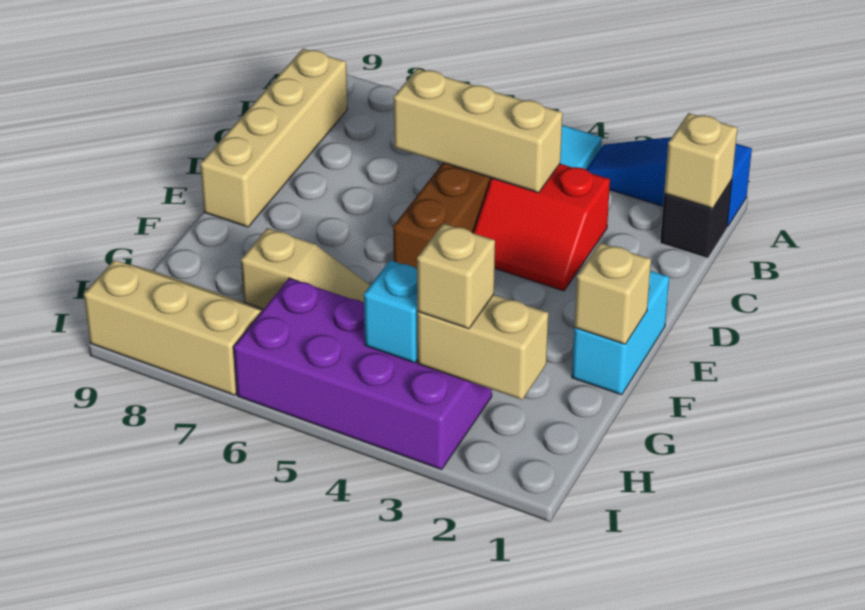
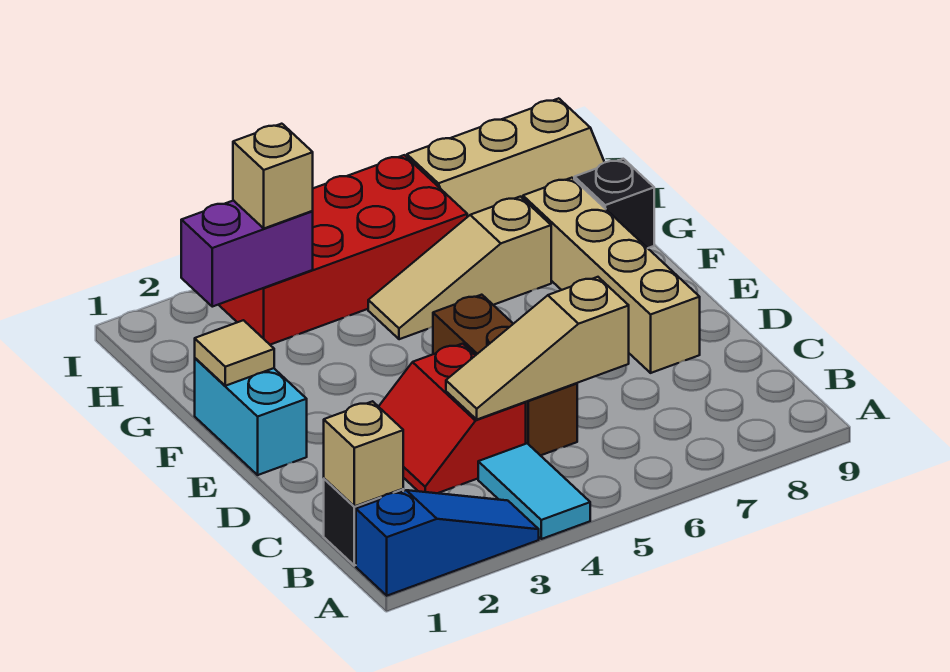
tan 1x4 brick [200,49,347,227] -> tan 1x4 brick moved to [523,178,700,373]
red 2x2 slope [473,164,610,291] -> red 2x2 slope turned to [379,344,526,493]
tan 1x3 brick [394,69,563,193] -> tan 1x3 slope [446,277,629,419]
tan 1x1 brick [574,243,651,344] -> tan 1x1 tile [195,320,274,386]
none -> black 1x1 brick [574,159,654,248]
tan 1x2 brick [417,295,548,400] -> purple 1x2 brick [181,200,313,307]
purple 2x4 brick [234,278,492,469] -> red 2x4 brick [219,155,467,345]
cyan 1x1 brick [364,260,418,363] -> none

